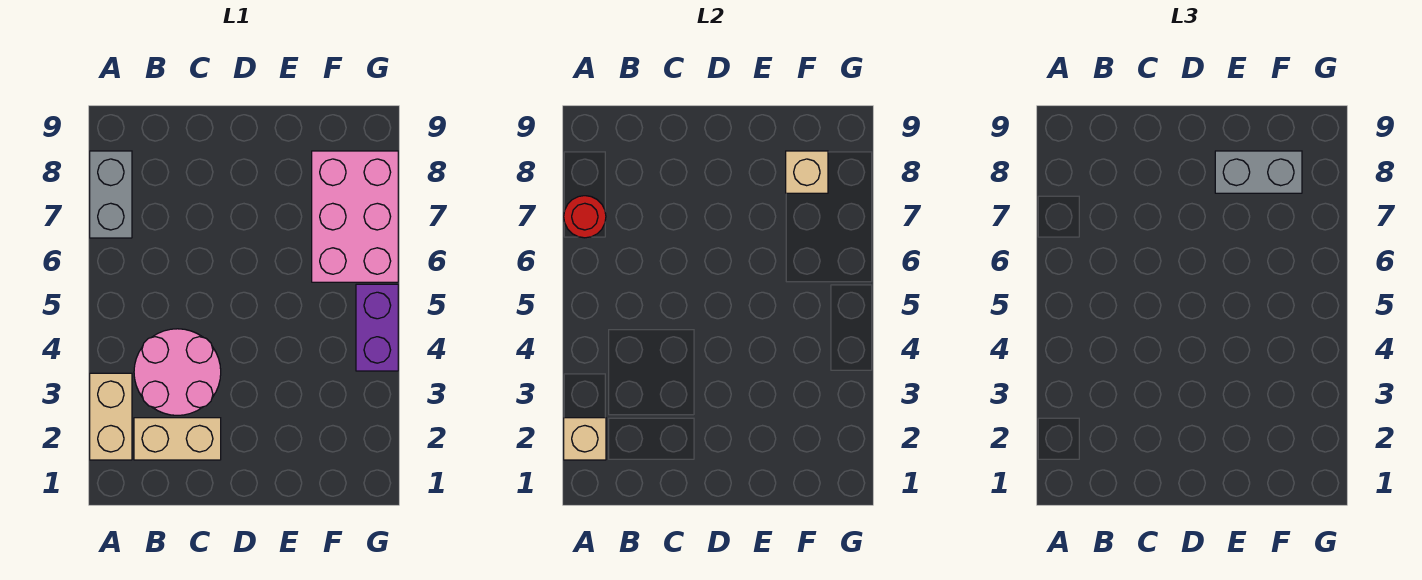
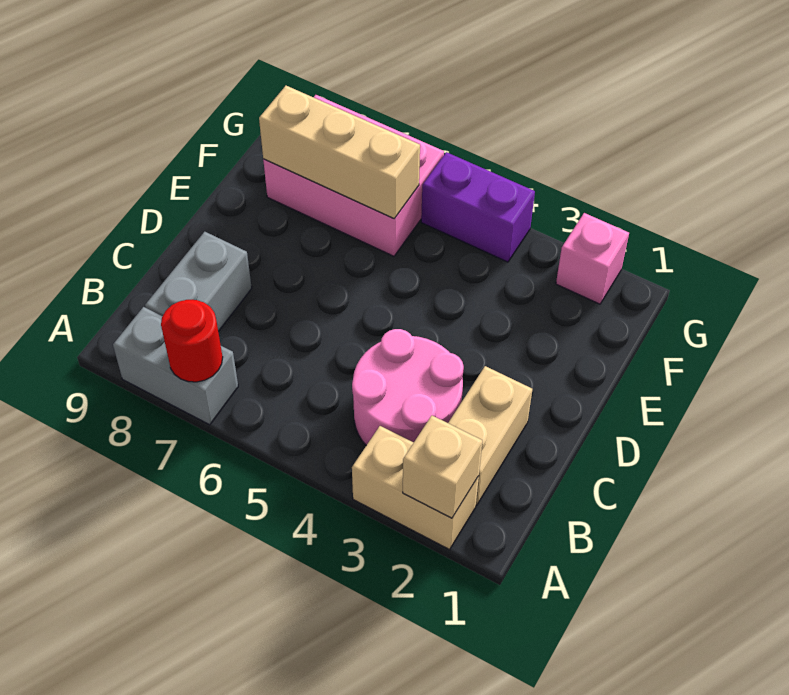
grey 1x2 brick [1215,151,1302,193] -> grey 1x2 brick moved to [145,232,252,331]
tan 1x1 brick [786,151,828,193] -> tan 1x3 brick [259,86,420,218]
none -> pink 1x1 brick [556,213,629,304]

